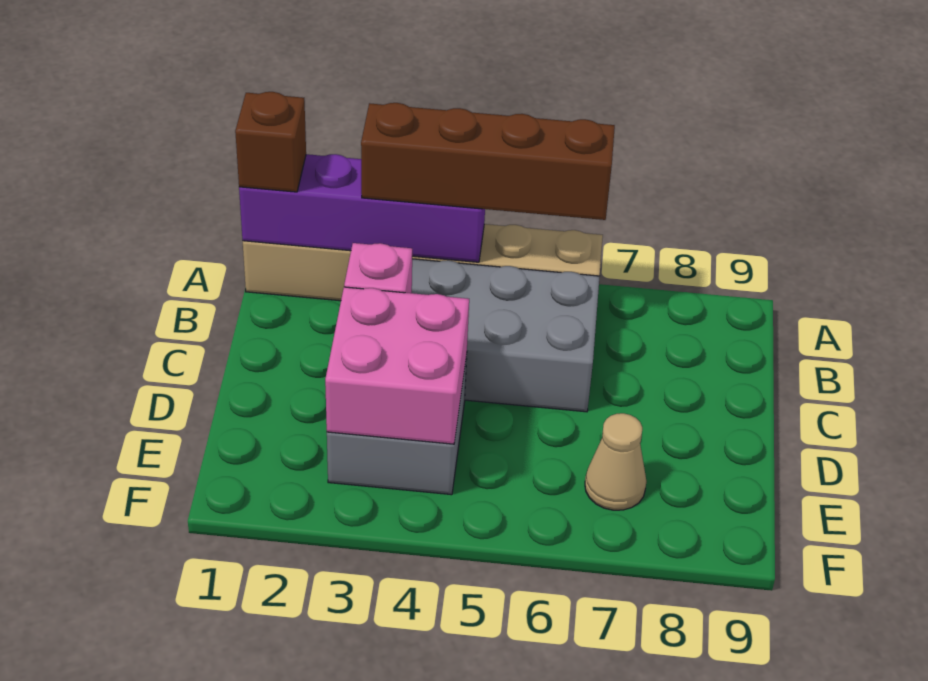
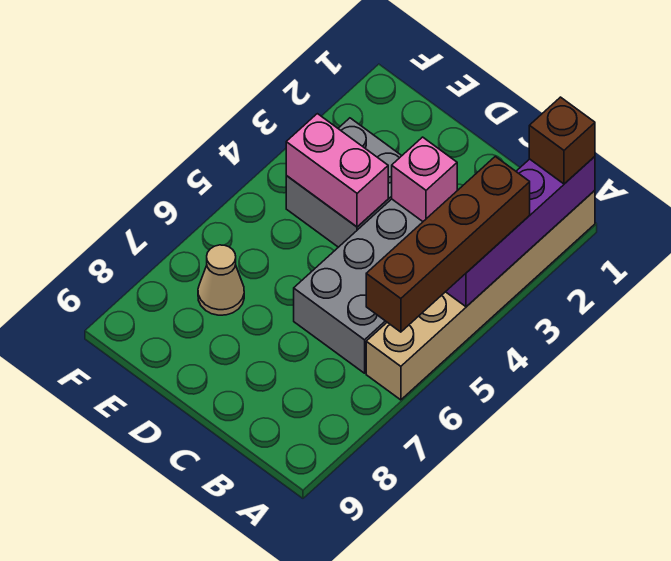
pink 2x2 brick [325,287,469,444] -> pink 1x2 brick [286,114,388,227]

